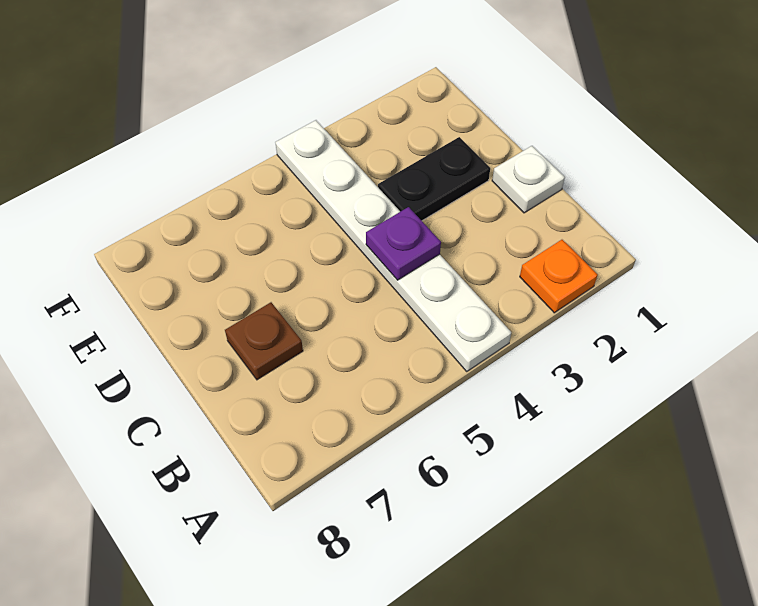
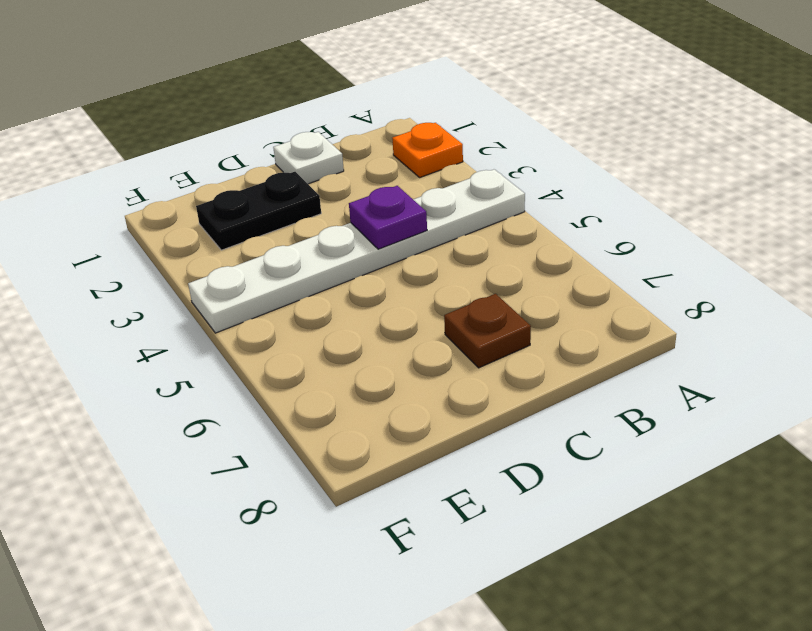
black 1x2 plate [378,137,490,221] -> black 1x2 plate turned to [196,172,321,250]

